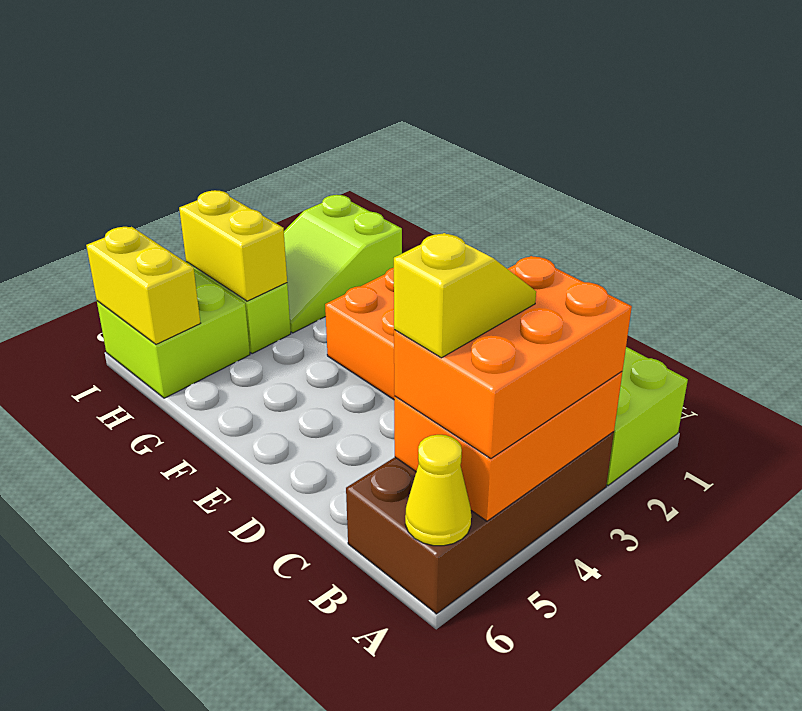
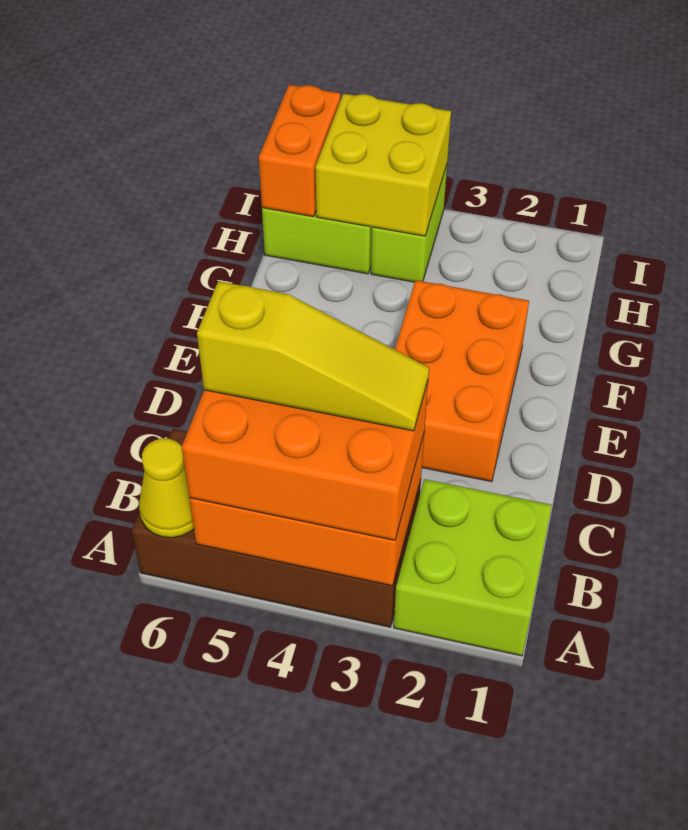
yellow 1x2 slope [394,233,536,358] -> yellow 1x3 slope [197,281,429,431]
lime 2x3 slope [284,195,402,333] -> none
yellow 1x2 brick [179,190,287,301] -> yellow 2x2 brick [315,94,451,236]
yellow 1x2 brick [86,227,200,344] -> orange 1x2 brick [259,85,341,217]

